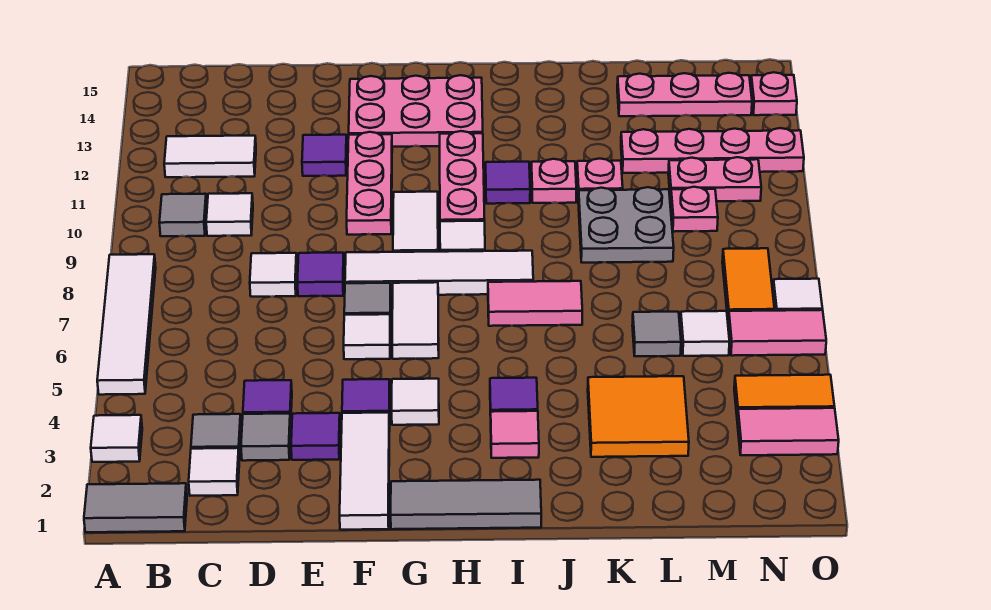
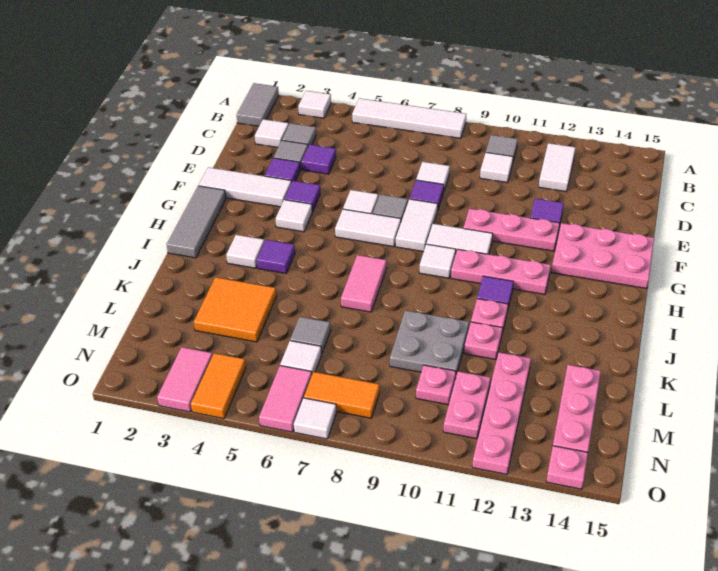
white 1x4 tile [345,251,533,295] -> white 1x2 tile [396,199,438,252]
pink 2x3 plate [349,75,483,147] -> pink 2x3 plate turned to [551,223,654,289]
pink 1x1 tile [491,411,539,458] -> white 1x1 tile [226,235,264,268]

